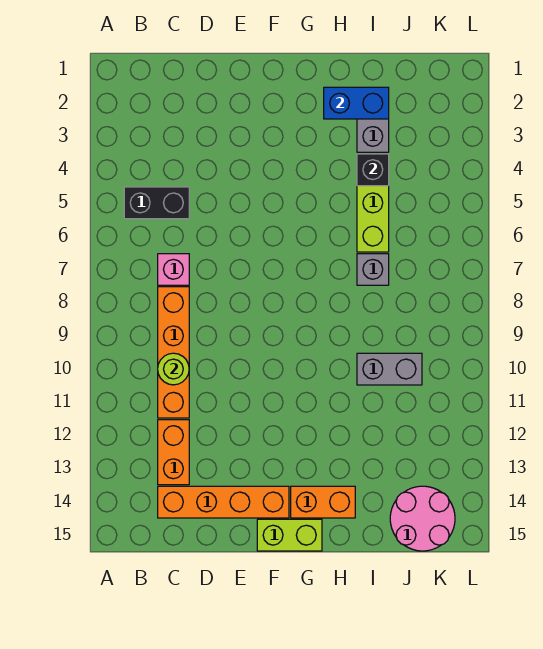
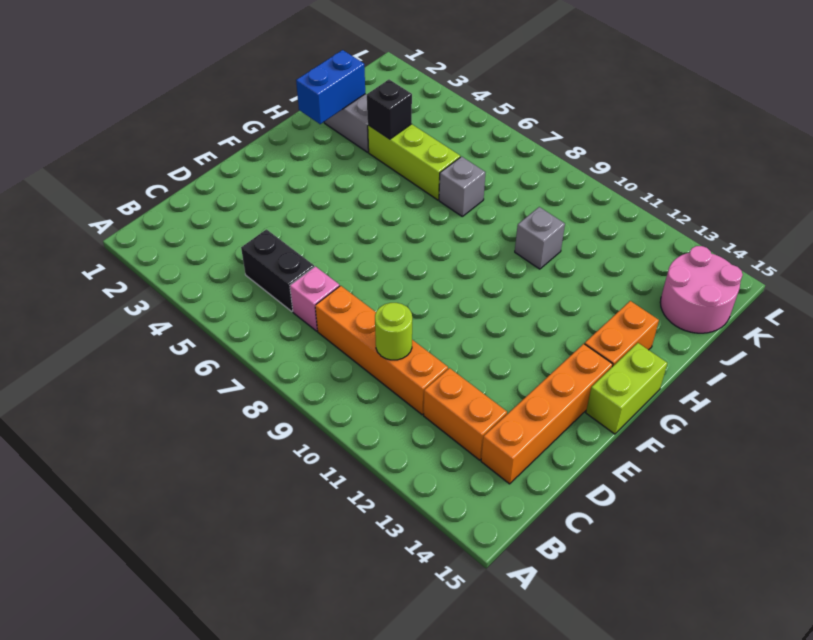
black 1x2 brick [124,187,189,219] -> black 1x2 brick turned to [241,229,314,312]
grey 1x2 brick [357,353,422,385] -> grey 1x1 brick [515,207,565,269]

